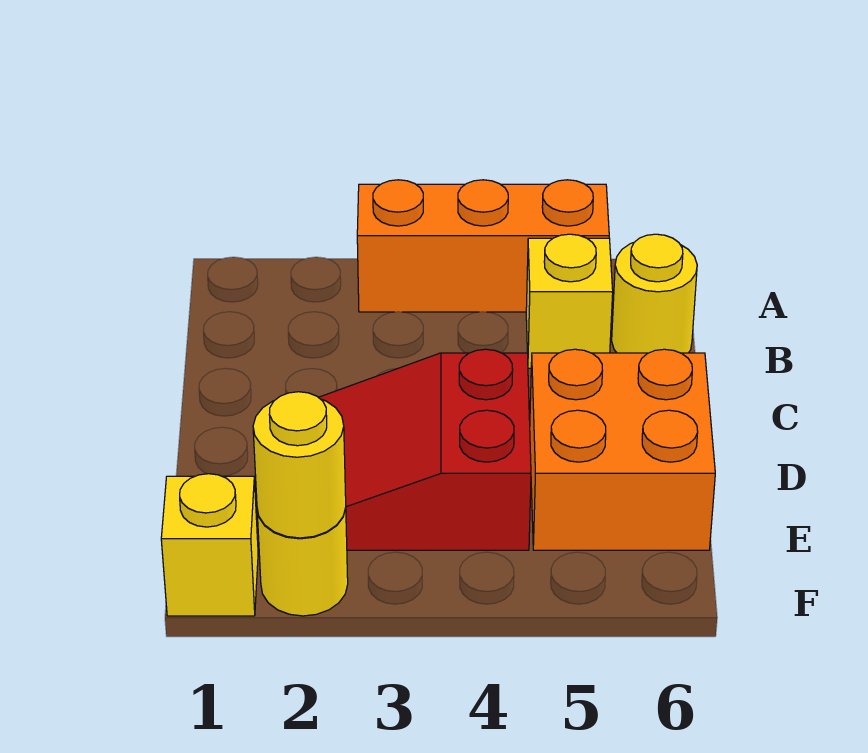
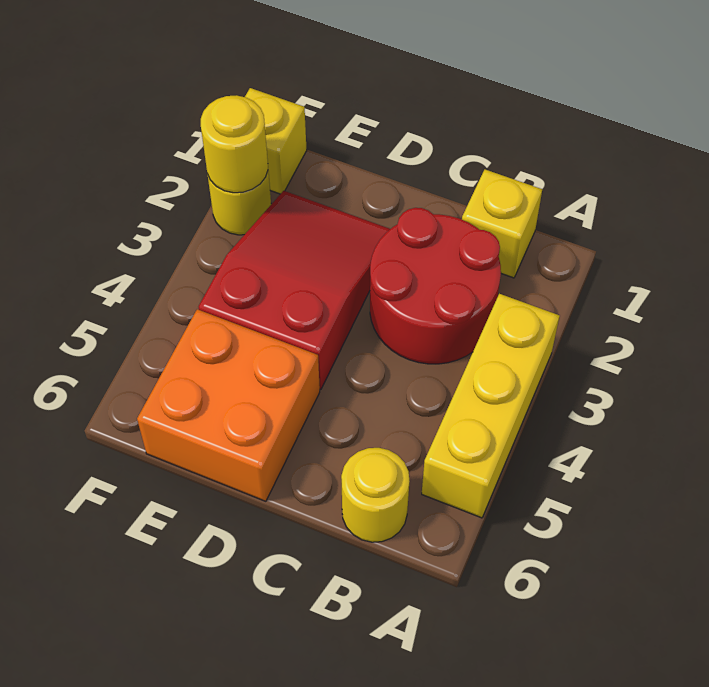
orange 1x3 brick [357,180,609,312] -> yellow 1x3 brick [422,294,560,518]
none -> red 2x2 round brick [370,208,501,364]
yellow 1x1 brick [526,234,613,368] -> yellow 1x1 brick moved to [462,170,542,278]

